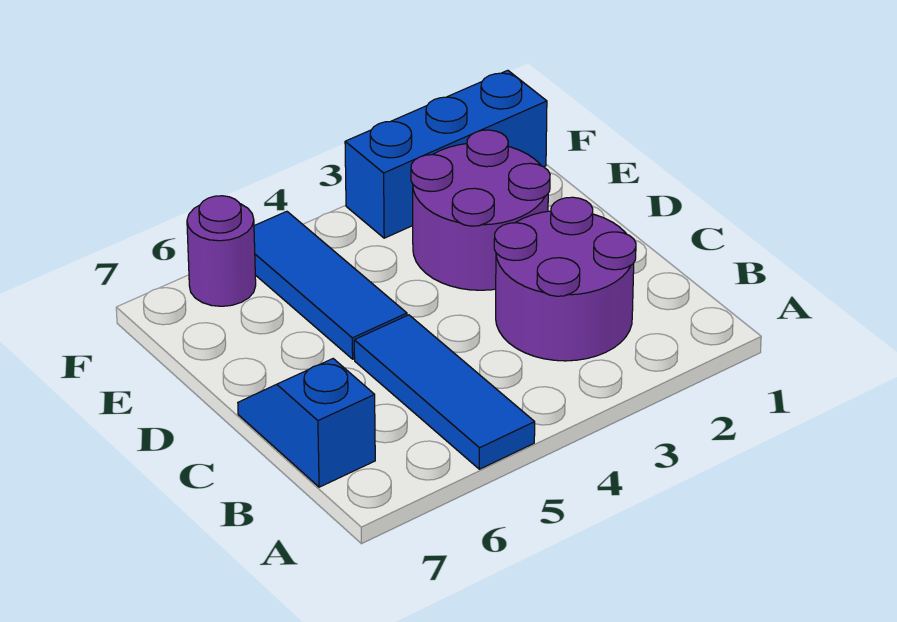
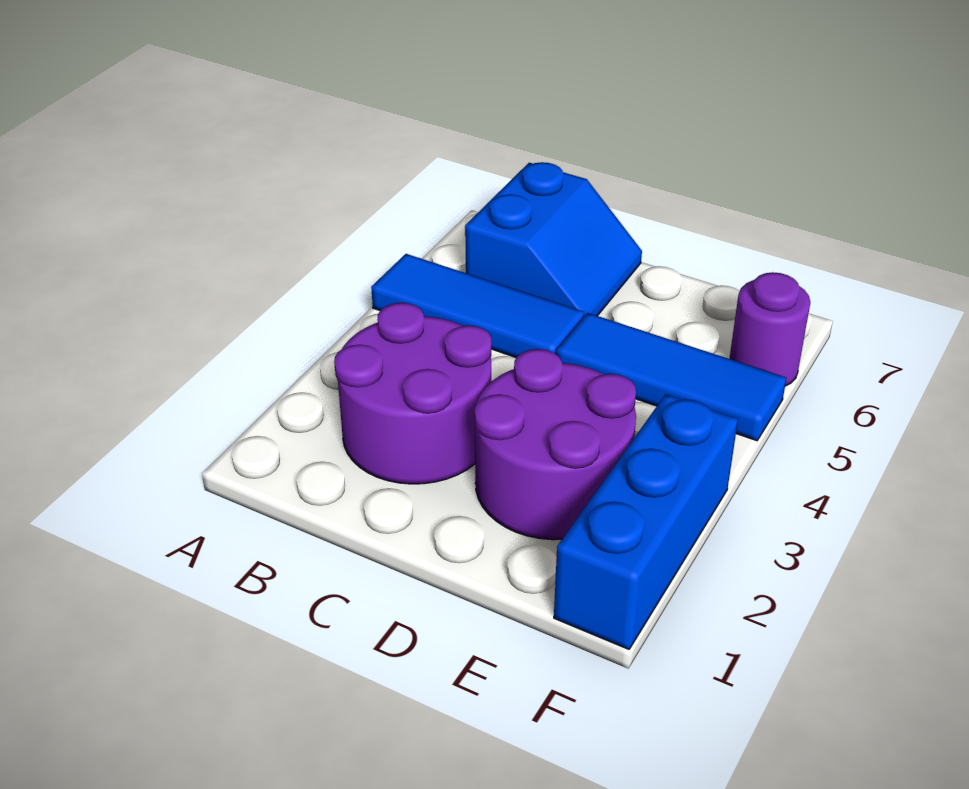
blue 1x2 slope [238,359,375,487] -> blue 2x2 slope [465,162,642,316]

